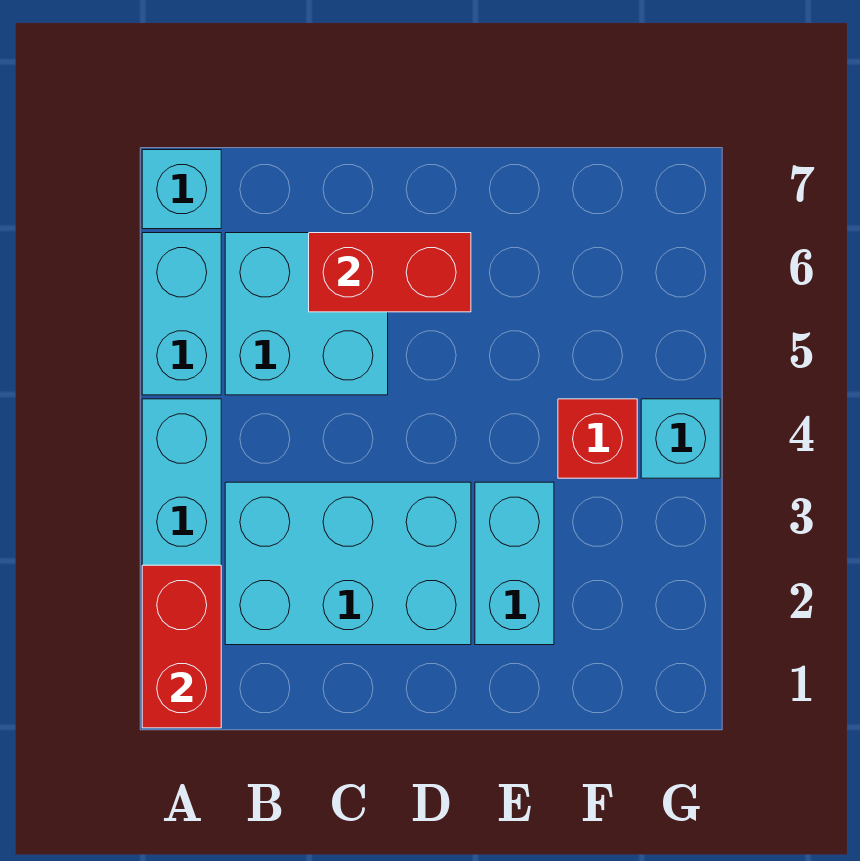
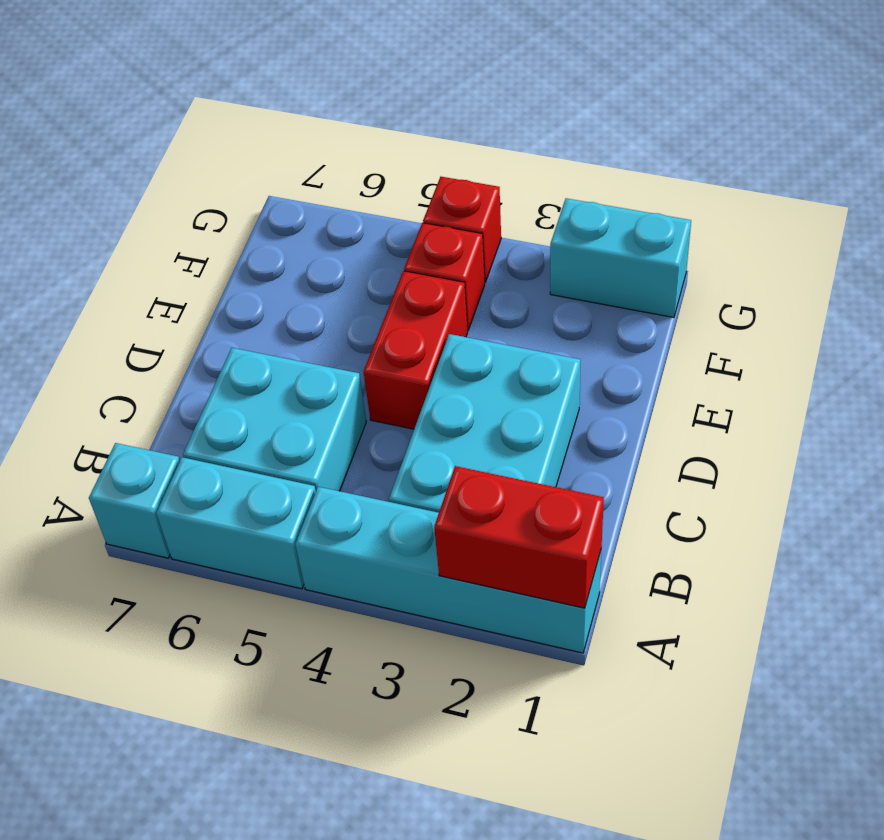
red 1x2 brick [309,233,471,312] -> red 1x2 brick moved to [364,271,468,429]
cyan 1x2 brick [475,482,554,645] -> cyan 1x2 brick moved to [550,198,691,318]
cyan 1x1 brick [641,399,720,478] -> red 1x1 brick [423,177,501,282]

